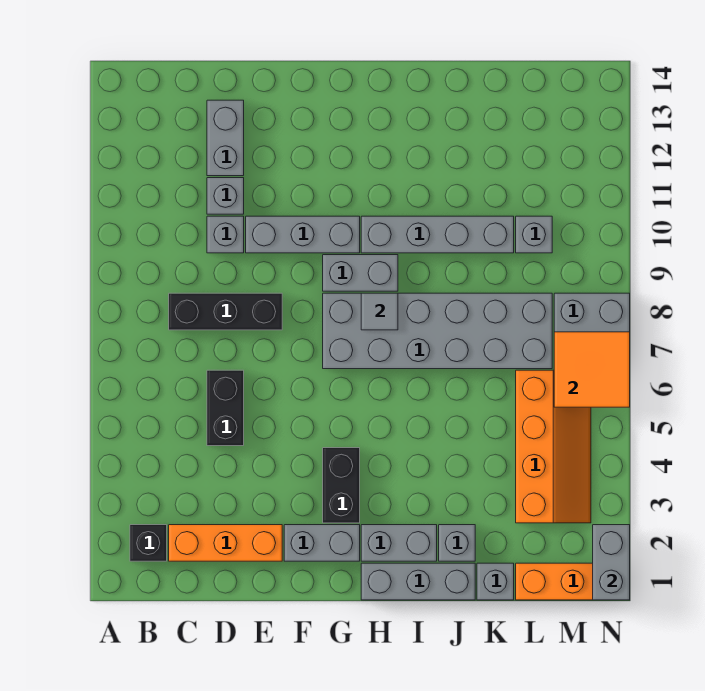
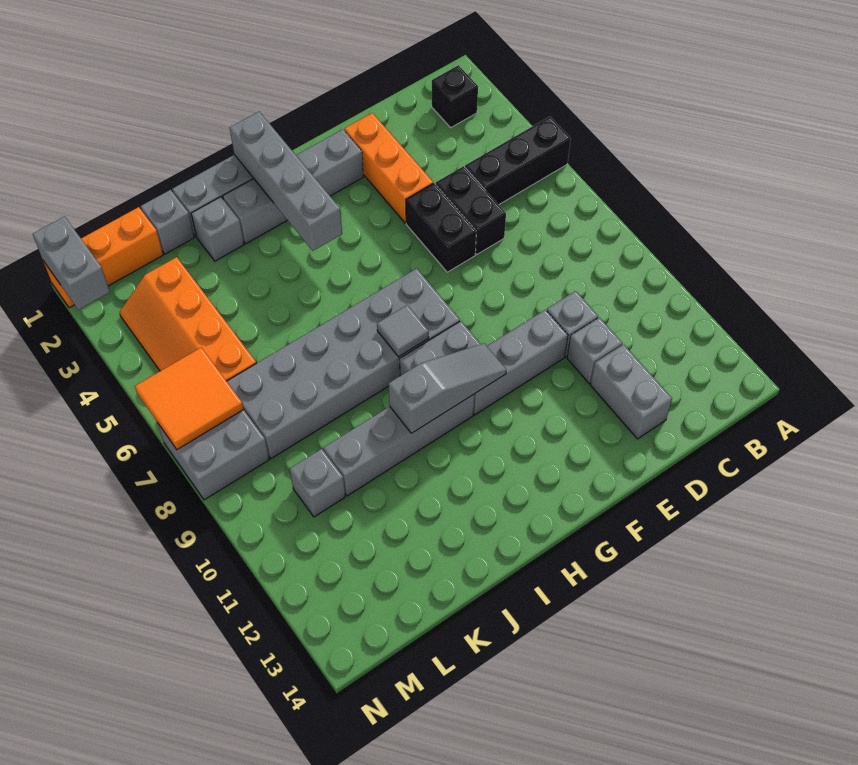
orange 1x3 brick [169,525,282,561] -> orange 1x3 brick turned to [344,113,433,223]
black 1x3 brick [169,293,282,330] -> black 1x3 brick moved to [465,117,571,205]
black 1x2 brick [323,448,360,523] -> black 1x2 brick moved to [406,183,476,272]
none -> grey 1x3 slope [389,343,506,433]
none -> grey 1x4 brick [230,112,342,251]

